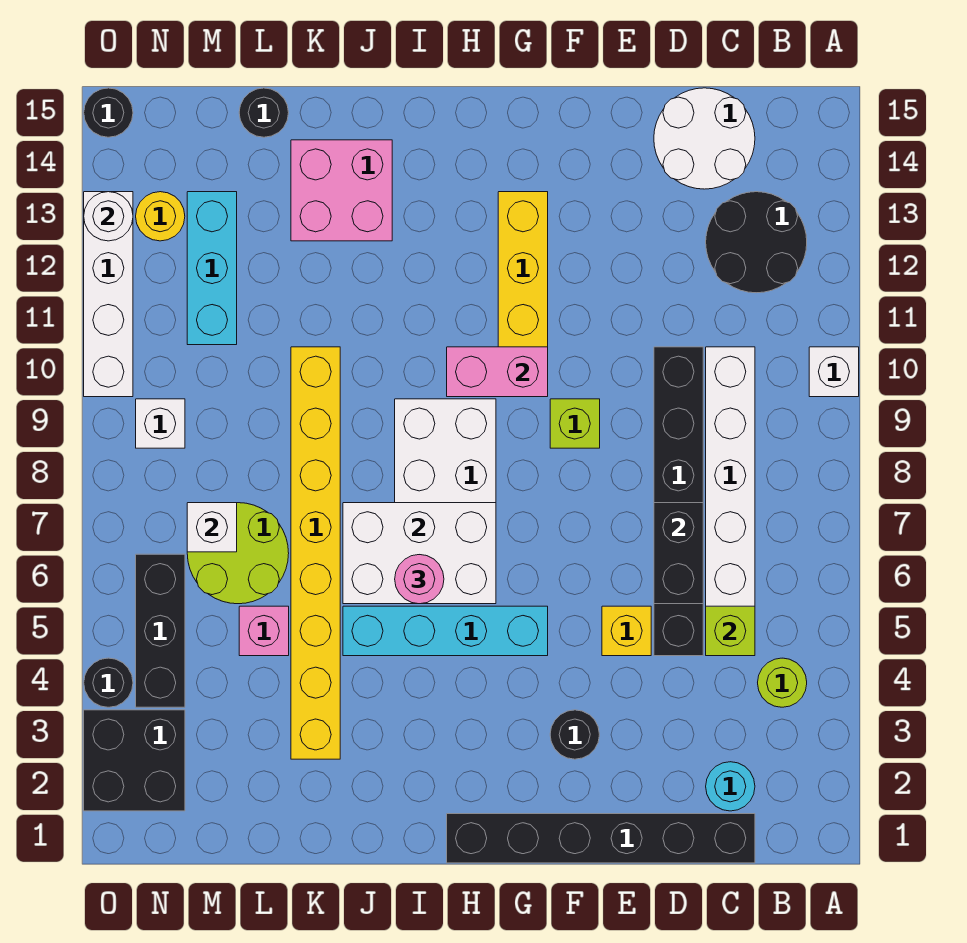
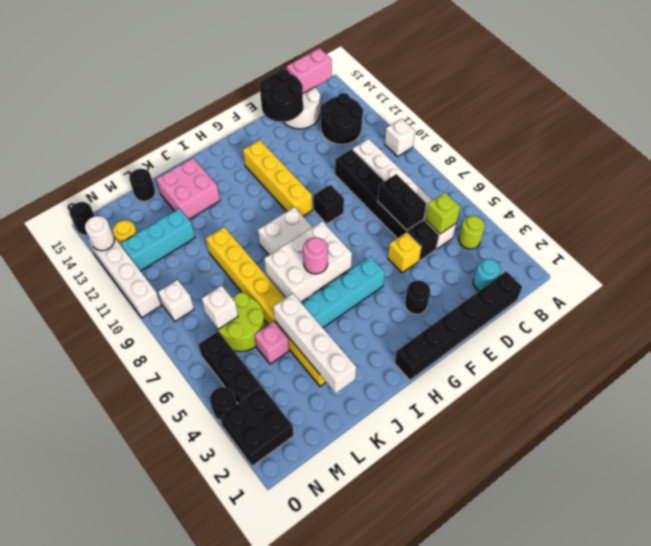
none -> black 2x2 round brick [259,69,303,122]
lime 1x1 brick [550,399,600,448] -> black 1x1 brick [314,185,344,224]
pink 1x2 brick [447,347,548,397] -> pink 1x2 brick moved to [287,48,332,94]
none -> white 1x4 brick [273,294,356,393]
cyan 1x3 brick [187,192,237,345] -> cyan 1x3 brick turned to [121,208,195,271]

